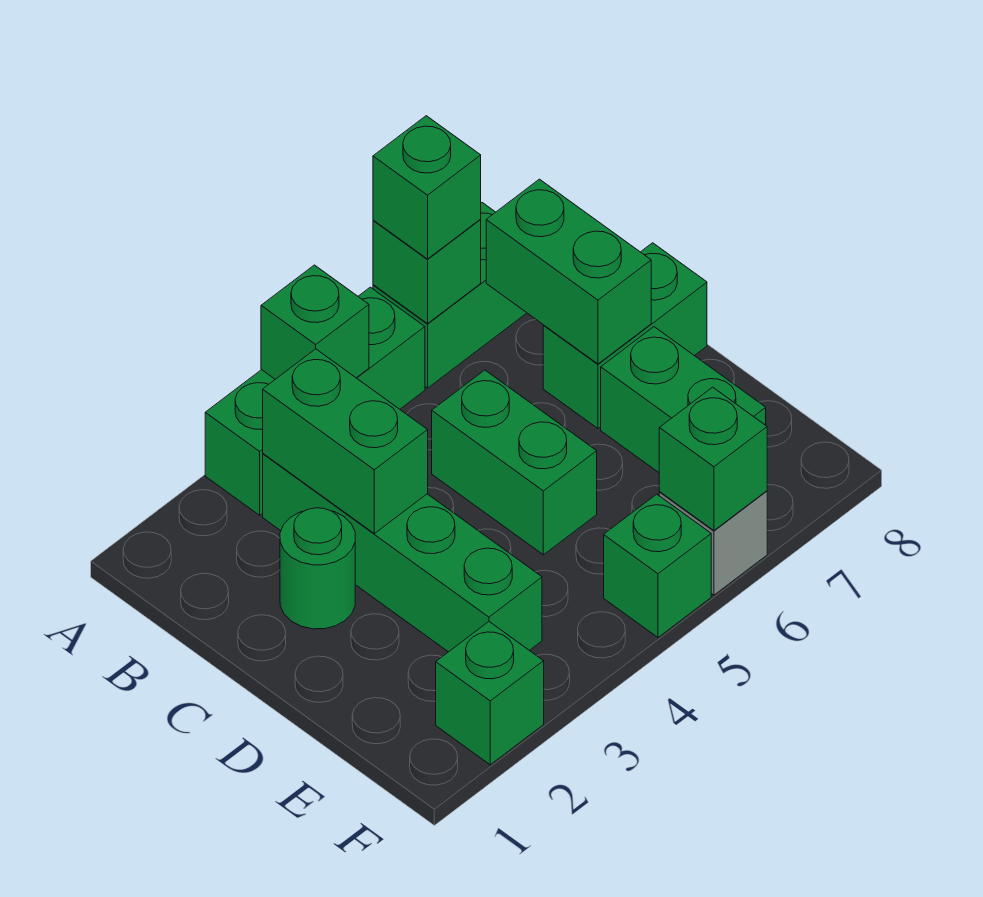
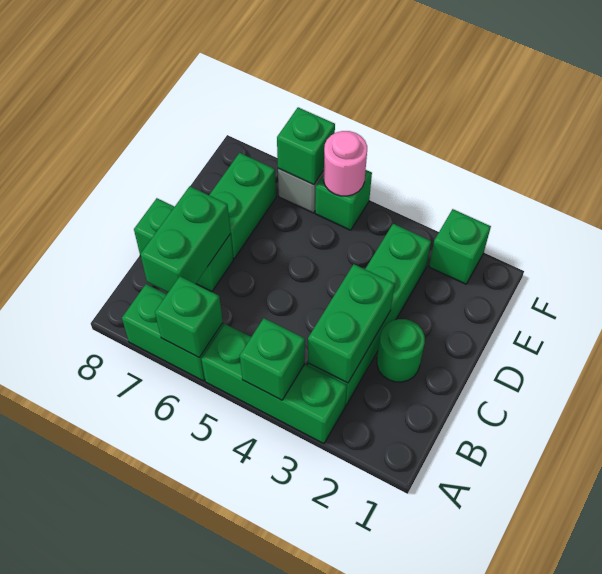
green 1x1 brick [373,116,481,259] -> none
green 1x2 brick [432,370,597,555] -> none
none -> pink 1x1 round brick [323,131,367,196]

